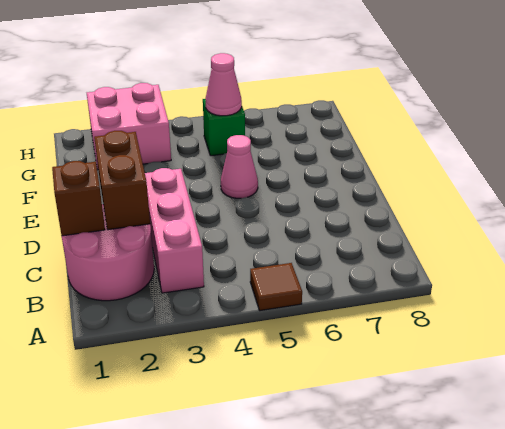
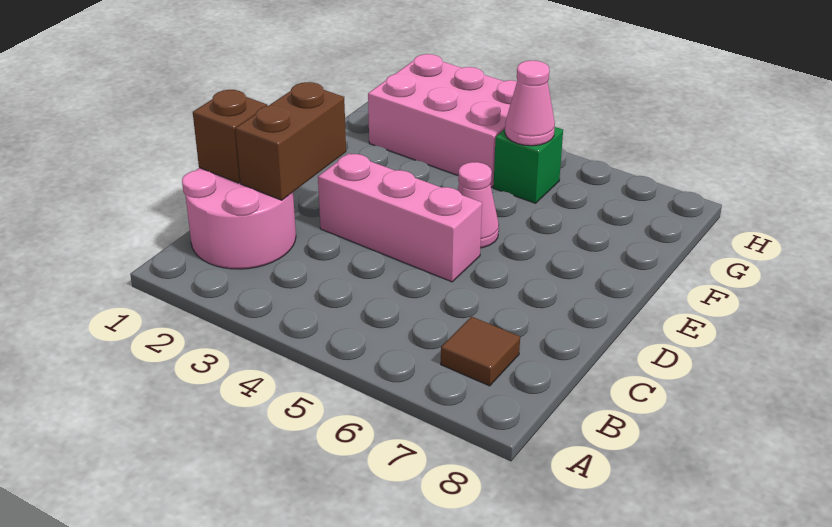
brown 1x1 tile [250,263,302,311] -> brown 1x1 tile moved to [441,317,520,386]
pink 1x3 brick [145,168,204,293] -> pink 1x3 brick turned to [318,153,482,282]
pink 2x2 brick [87,83,171,170] -> pink 2x3 brick [368,54,517,187]

